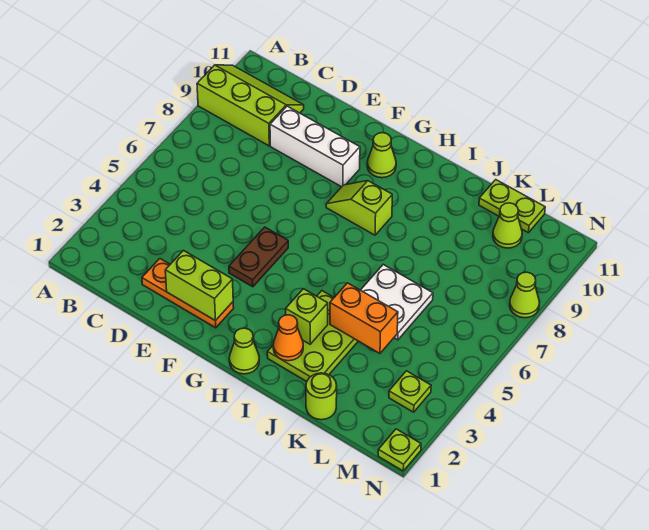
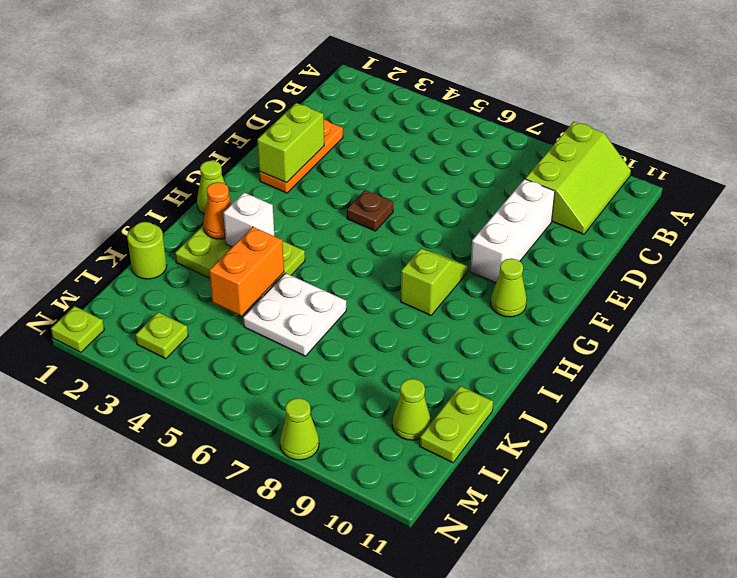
brown 1x2 plate [229,227,288,287] -> brown 1x1 plate [347,190,393,231]
lime 1x1 brick [286,289,328,344] -> white 1x1 brick [223,193,274,247]

